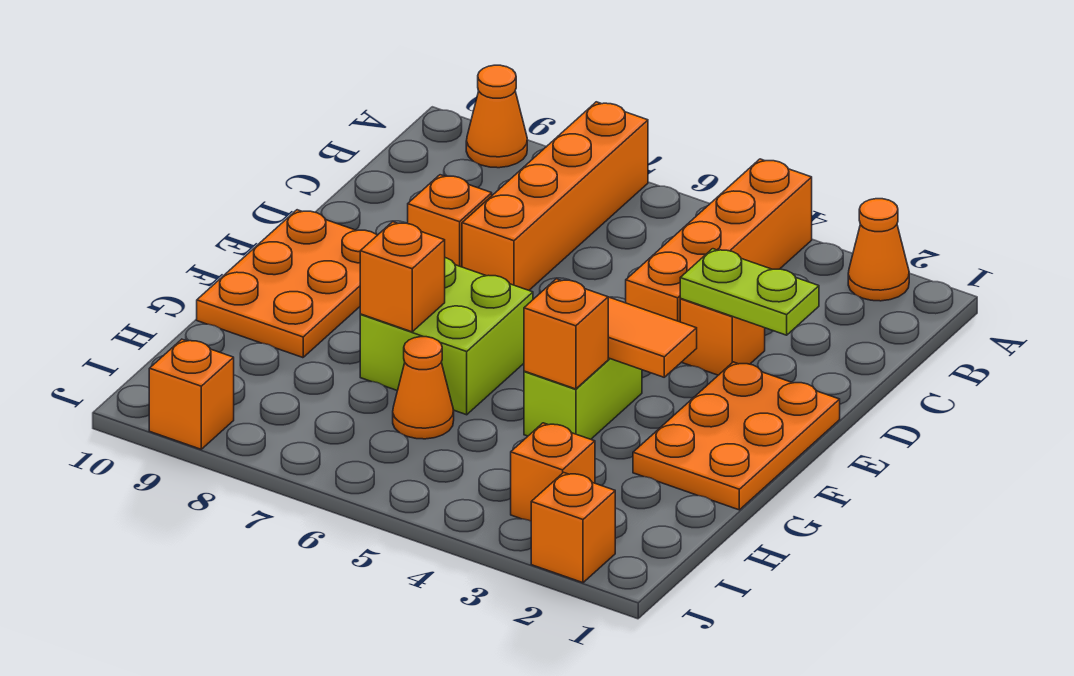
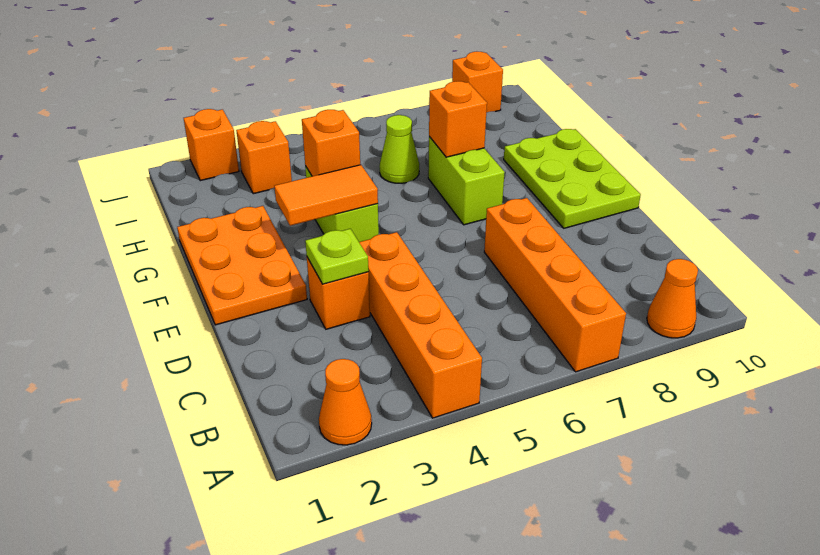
lime 1x2 plate [680,249,819,335] -> lime 1x1 plate [305,229,369,284]
orange 1x1 brick [408,175,492,267] -> none
orange 2x3 plate [197,210,377,358] -> lime 2x3 plate [504,129,641,228]
lime 2x2 brick [360,258,533,415] -> lime 1x2 brick [428,137,505,225]
orange 1x1 cone [393,337,454,439] -> lime 1x1 cone [380,115,419,183]

